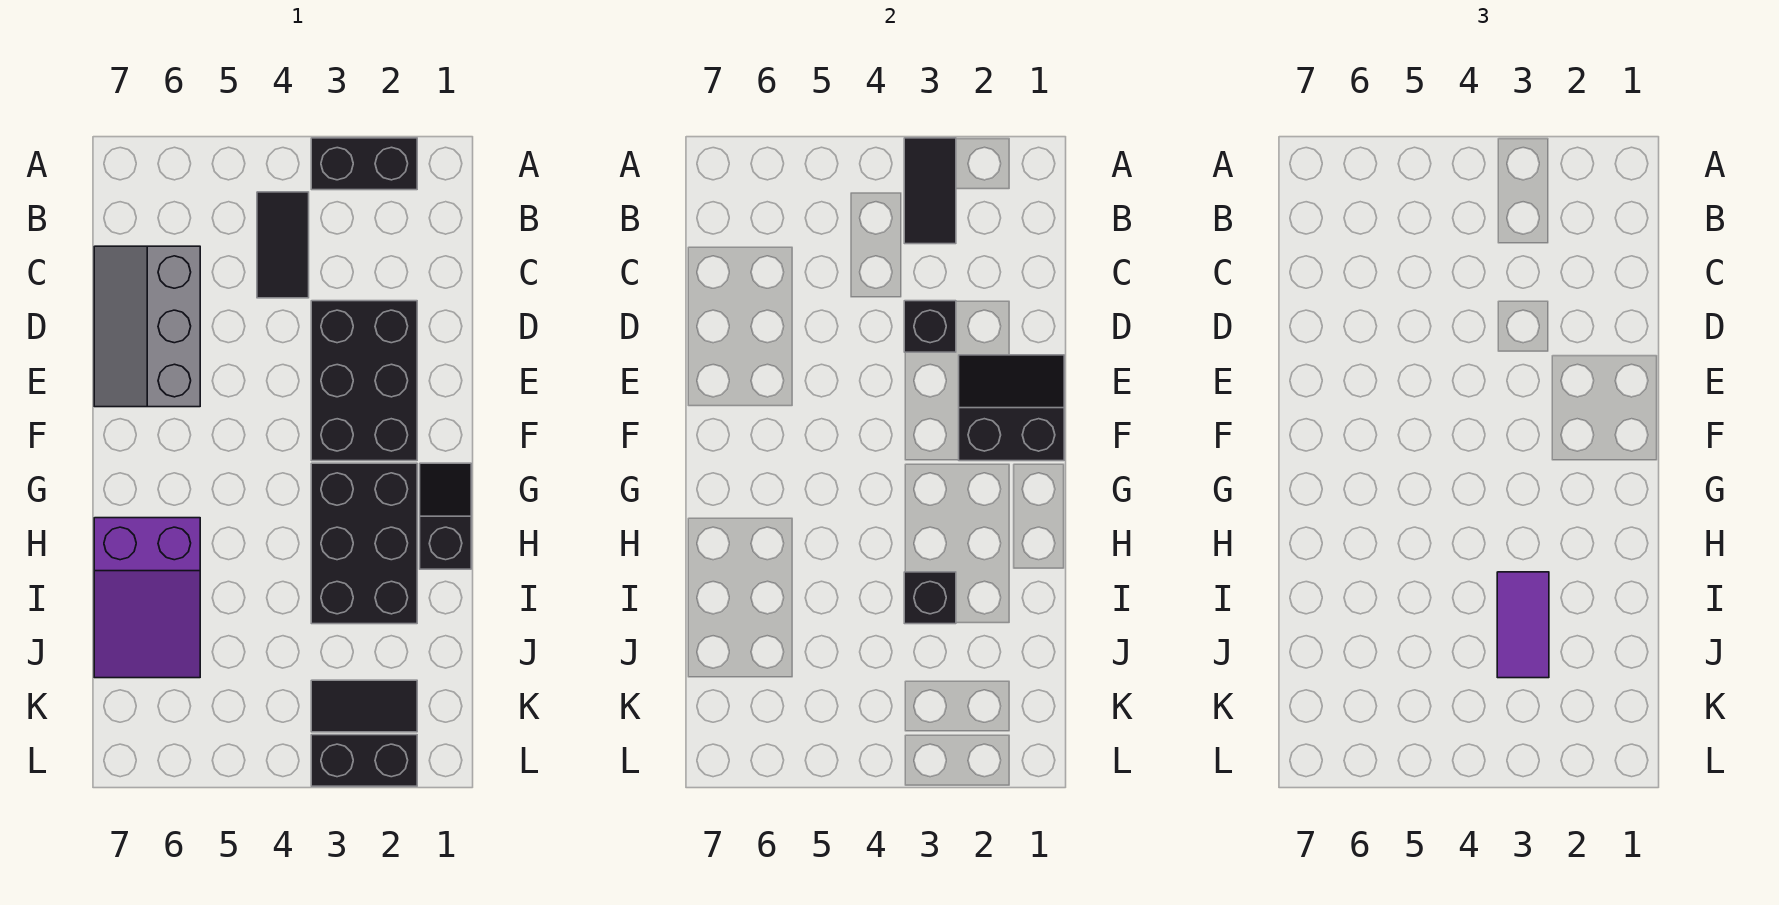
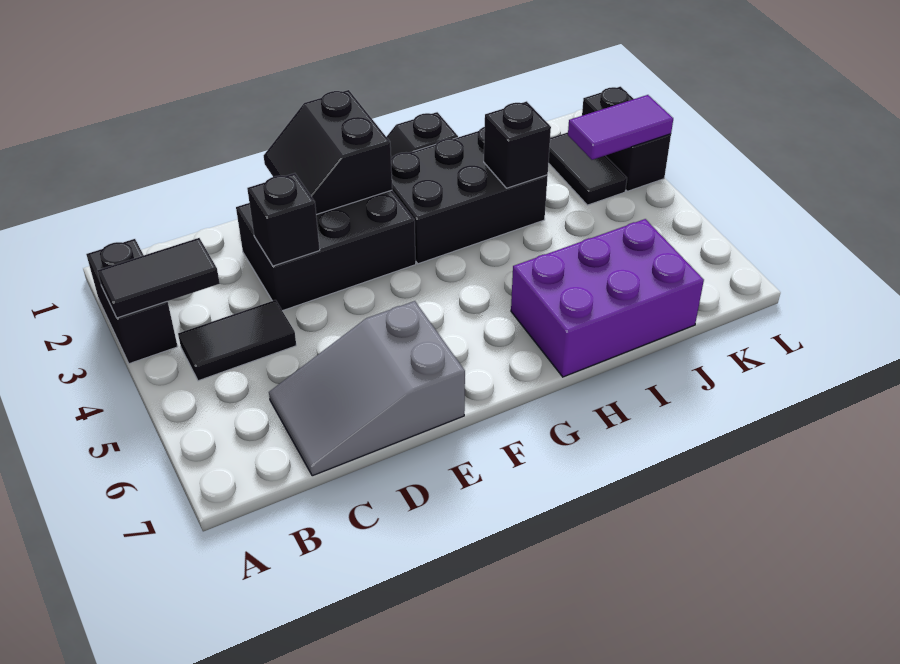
grey 2x3 slope [94,246,200,407] -> grey 2x3 slope turned to [269,301,465,476]
purple 2x3 slope [94,518,200,678] -> purple 2x3 brick [511,219,704,377]
purple 1x2 tile [1497,572,1549,678] -> purple 1x2 tile moved to [568,95,673,160]

